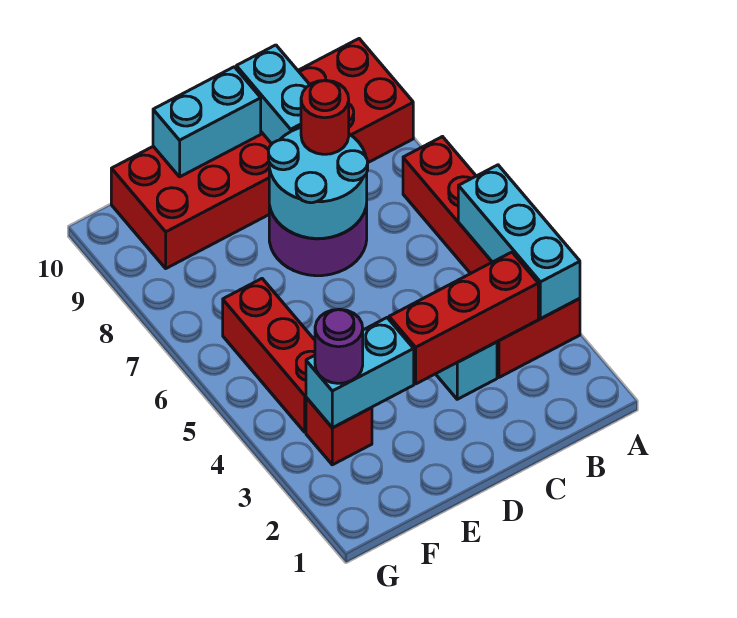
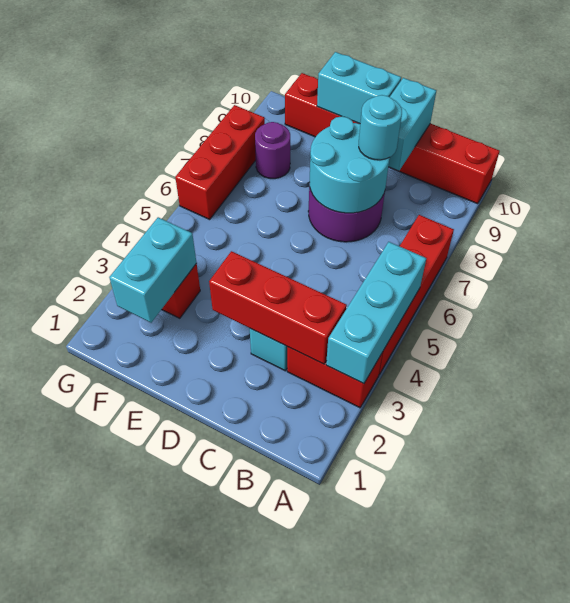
red 2x6 brick [111,39,413,268] -> red 1x6 brick [285,73,499,204]
red 1x1 round brick [301,80,349,154] -> cyan 1x1 round brick [359,95,402,160]
cyan 1x2 brick [306,318,414,428] -> cyan 1x2 brick turned to [109,217,196,323]
purple 1x1 round brick [315,309,363,383] -> purple 1x1 round brick moved to [255,122,290,179]
red 1x3 brick [223,279,315,432] -> red 1x3 brick moved to [175,105,265,219]

